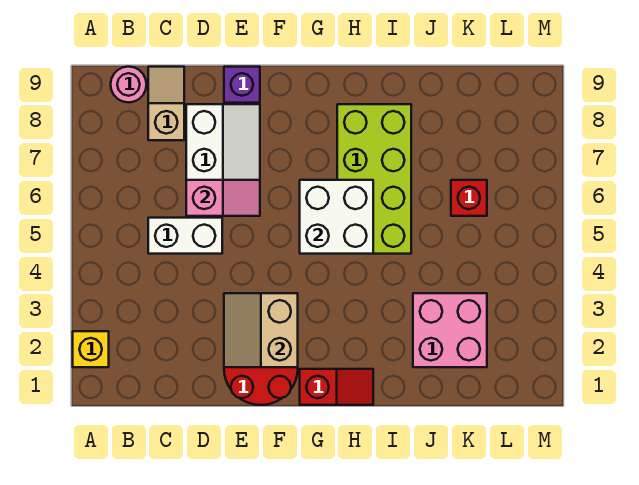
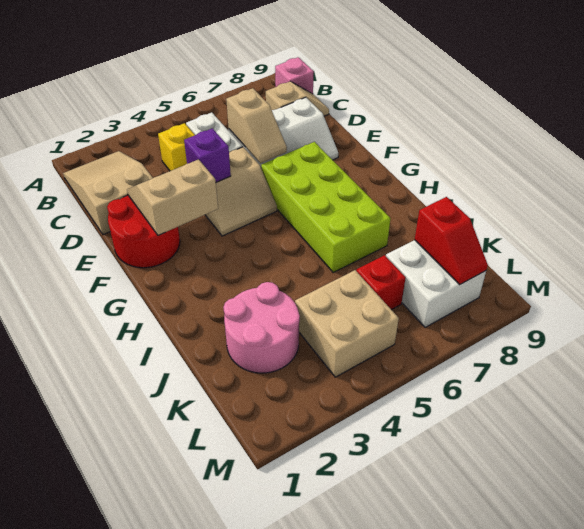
yellow 1x1 brick [73,331,109,367] -> yellow 1x1 brick moved to [158,123,195,171]
none -> tan 2x3 slope [63,151,153,235]
pink 1x1 round brick [111,67,146,102] -> pink 1x1 brick [275,57,314,94]
pink 1x2 slope [186,180,260,216] -> tan 1x2 slope [226,88,287,163]
none -> tan 2x2 slope [206,147,277,236]
purple 1x1 brick [224,67,260,103] -> purple 1x1 brick moved to [184,128,231,182]
red 1x2 slope [300,369,373,405] -> red 1x2 slope moved to [415,197,488,284]
white 2x2 brick [300,180,373,254] -> white 2x2 brick moved to [386,240,486,327]
lime 2x4 brick [337,104,411,254] -> lime 2x4 brick turned to [261,142,391,272]
pink 2x2 brick [413,293,487,367] -> pink 2x2 round brick [223,282,300,373]
none -> tan 2x2 brick [295,270,399,377]

